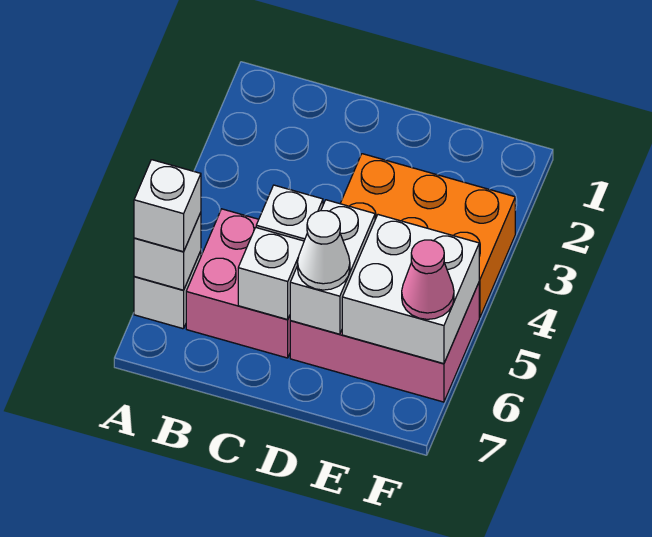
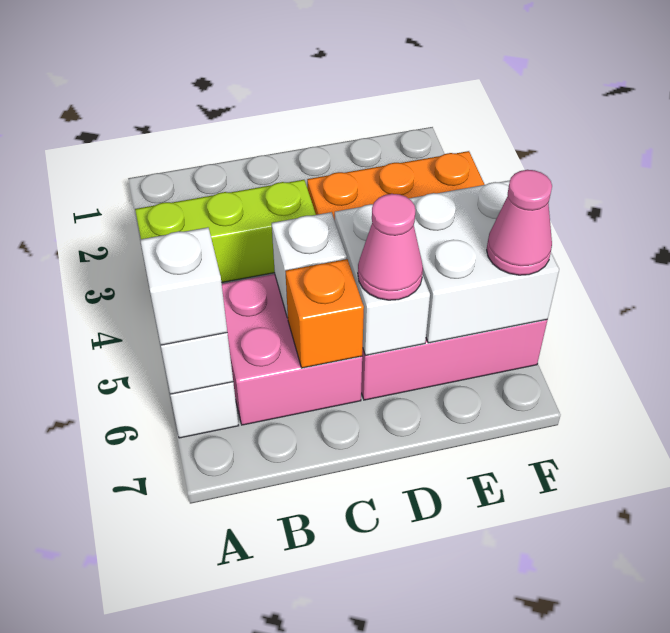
none -> lime 1x3 brick [135,180,316,283]
white 1x1 brick [238,228,304,320] -> orange 1x1 brick [285,259,364,368]
white 1x1 cone [297,211,350,290] -> pink 1x1 cone [358,194,423,300]

